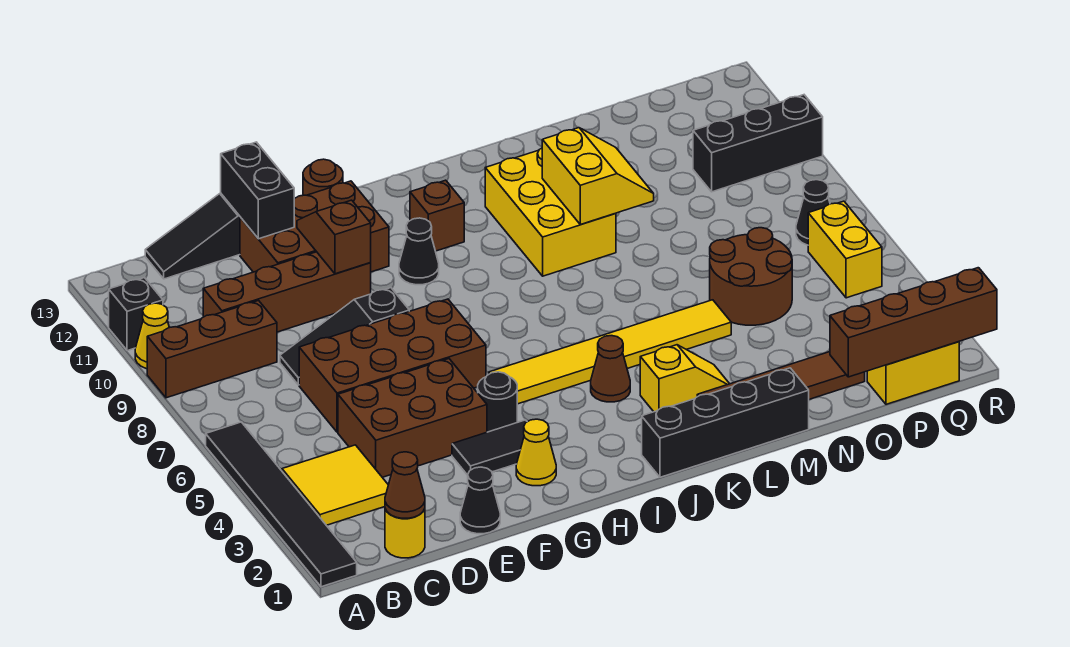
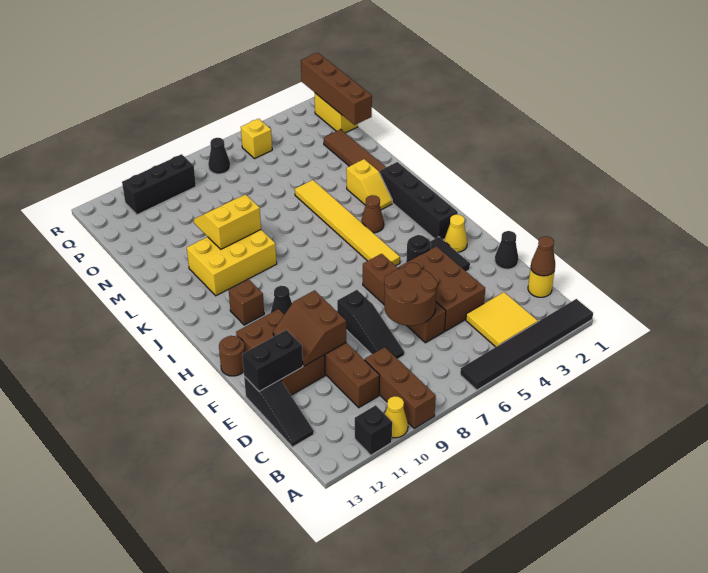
brown 2x4 brick [299,299,486,432] -> brown 1x4 brick [363,254,446,343]
brown 1x2 slope [297,200,371,274] -> brown 2x2 slope [273,290,346,366]
black 1x4 brick [642,368,809,477] -> black 1x4 brick moved to [380,162,458,240]
yellow 1x2 slope [640,345,729,412] -> yellow 1x2 slope turned to [346,159,392,210]
brown 2x2 round brick [710,228,792,325] -> brown 2x2 round brick moved to [384,263,438,326]
black 1x3 brick [693,95,823,192] -> black 1x3 brick turned to [122,154,196,215]
yellow 1x2 brick [808,201,882,298] -> yellow 1x1 brick [241,119,272,159]

